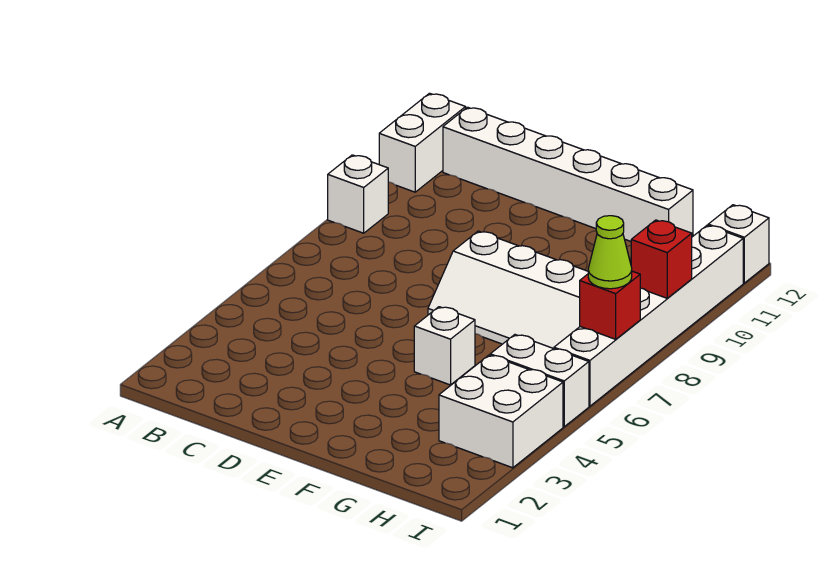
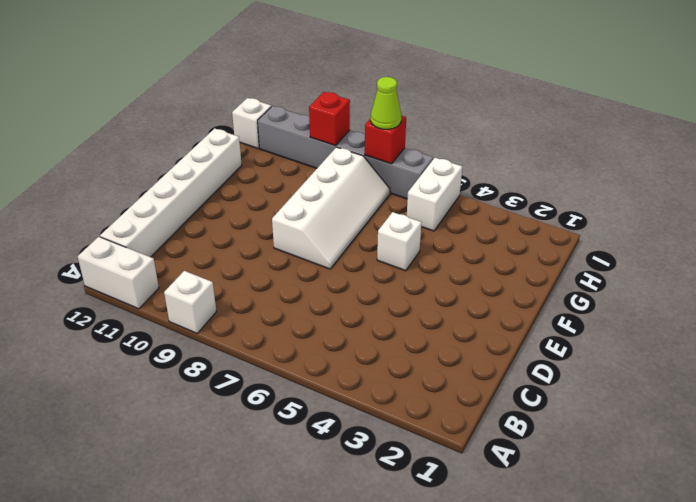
white 2x2 brick [439,355,563,468] -> none
white 1x6 brick [554,225,743,406] -> grey 1x6 brick [258,106,433,199]

